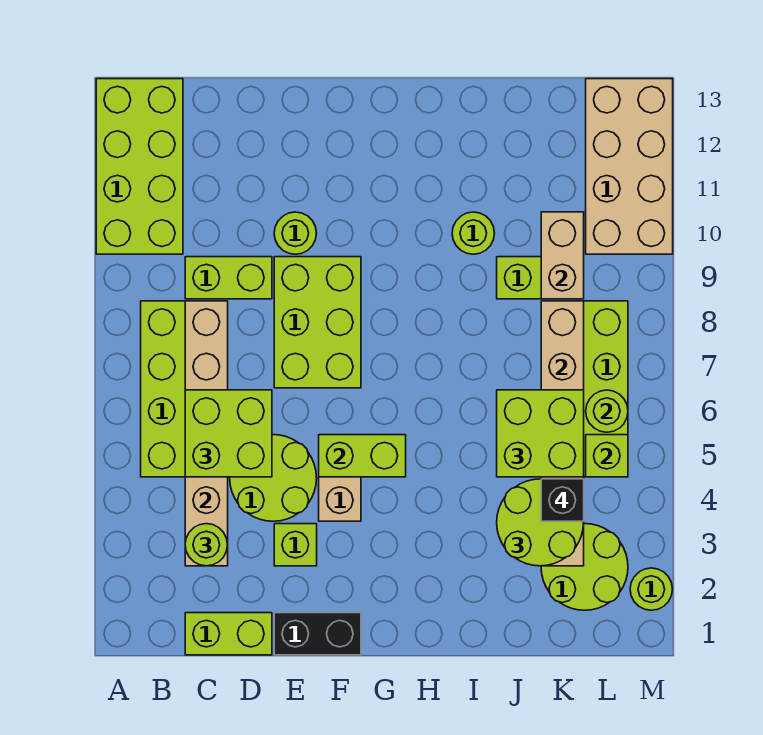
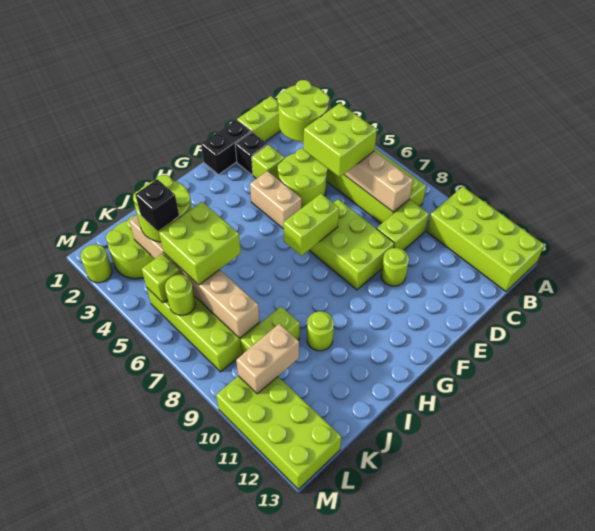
lime 1x1 round brick [185,524,228,566] -> lime 2x2 round brick [277,80,329,142]
none -> black 1x1 brick [235,132,268,175]
lime 1x2 brick [319,435,406,477] -> lime 1x2 brick moved to [283,194,339,256]
tan 1x2 brick [541,212,584,299] -> tan 1x2 brick turned to [236,324,299,394]
tan 2x4 brick [586,79,673,254] -> lime 2x4 brick [216,376,341,489]

